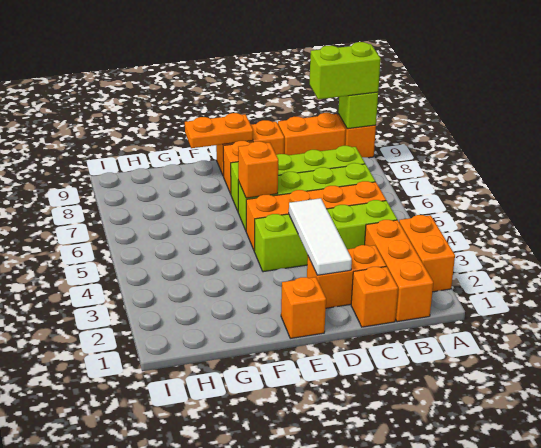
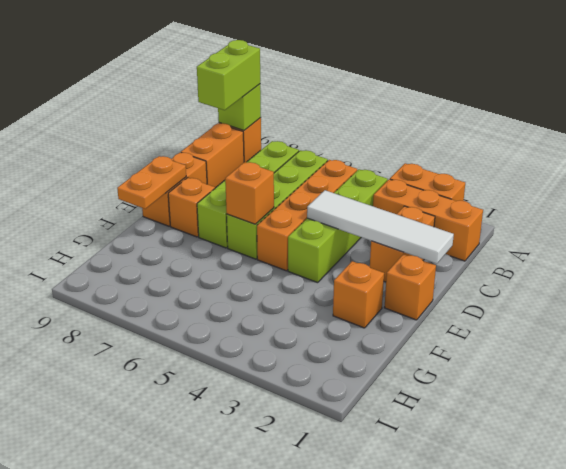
orange 1x1 brick [351,267,398,327] -> orange 1x1 brick moved to [333,261,384,328]
white 1x3 tile [289,198,352,275] -> white 1x4 tile [307,190,454,264]

